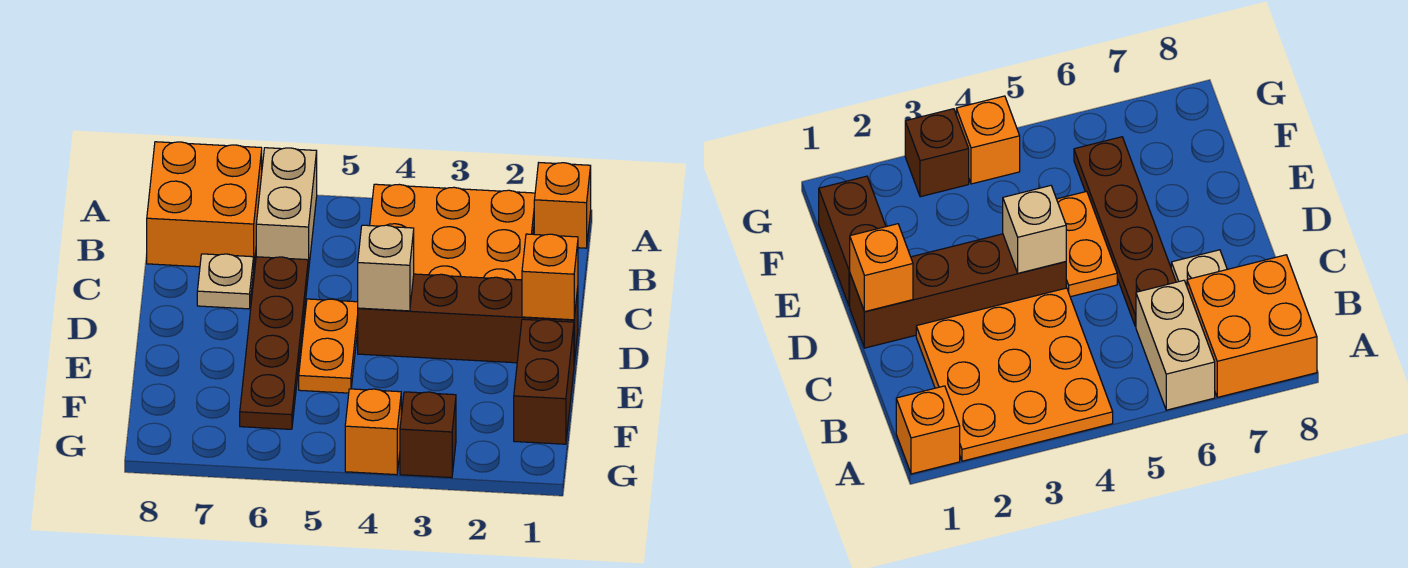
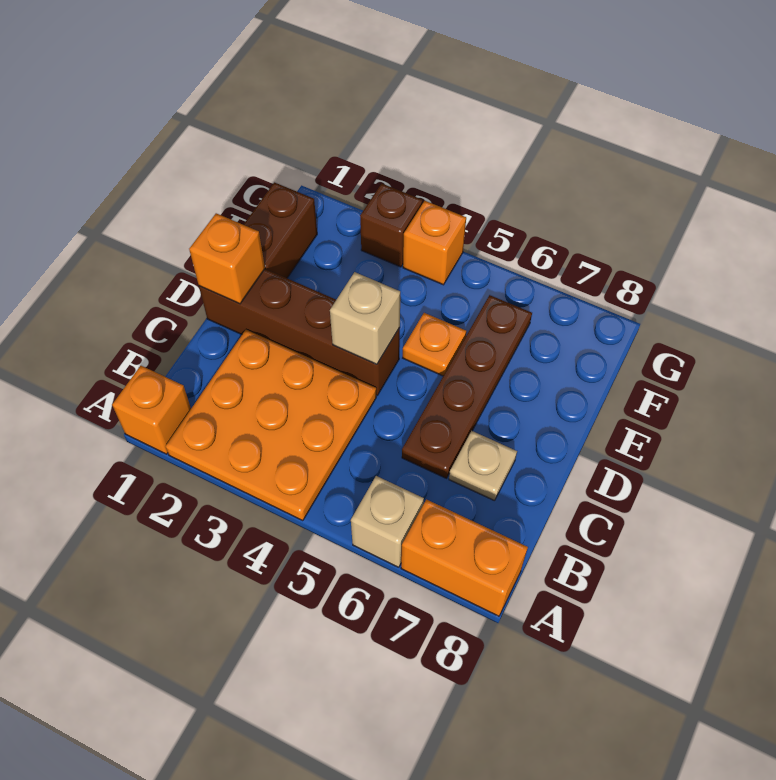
tan 1x2 brick [256,148,317,272] -> tan 1x1 brick [351,476,424,567]
orange 2x2 brick [147,142,262,267] -> orange 1x2 brick [401,500,528,616]
orange 1x2 plate [299,299,358,393] -> orange 1x1 plate [403,313,466,376]

